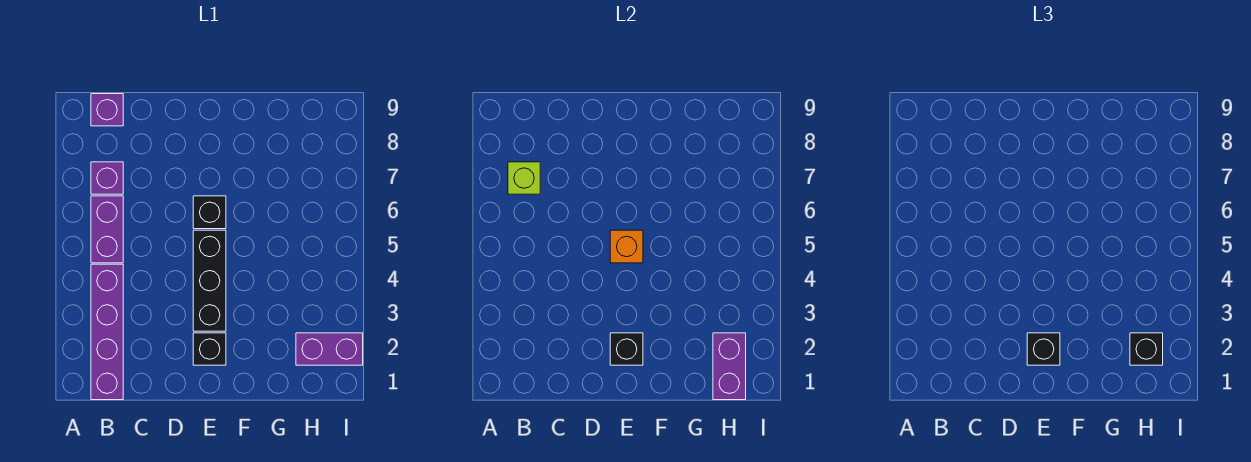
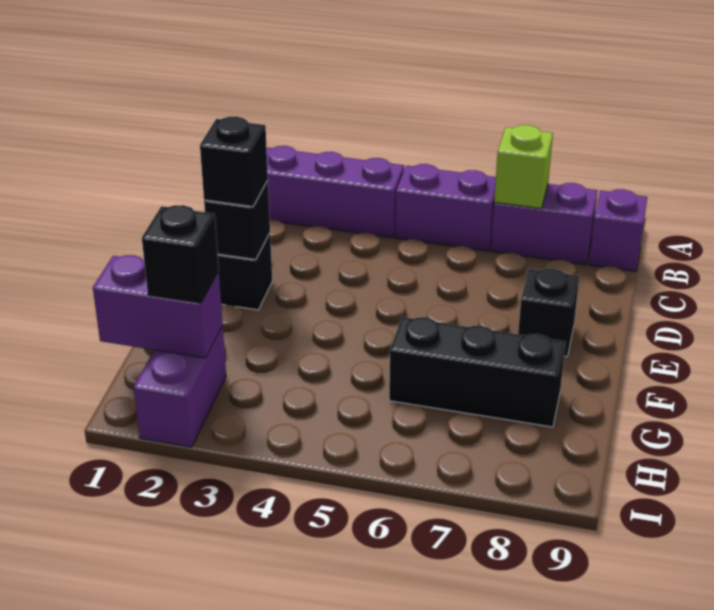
purple 1x1 brick [91,162,123,194] -> purple 1x2 brick [491,183,597,265]
black 1x3 brick [193,230,226,331] -> black 1x3 brick moved to [389,317,566,427]
orange 1x1 brick [610,230,643,263] -> none
black 1x1 brick [193,196,226,229] -> black 1x1 brick moved to [518,269,579,357]

